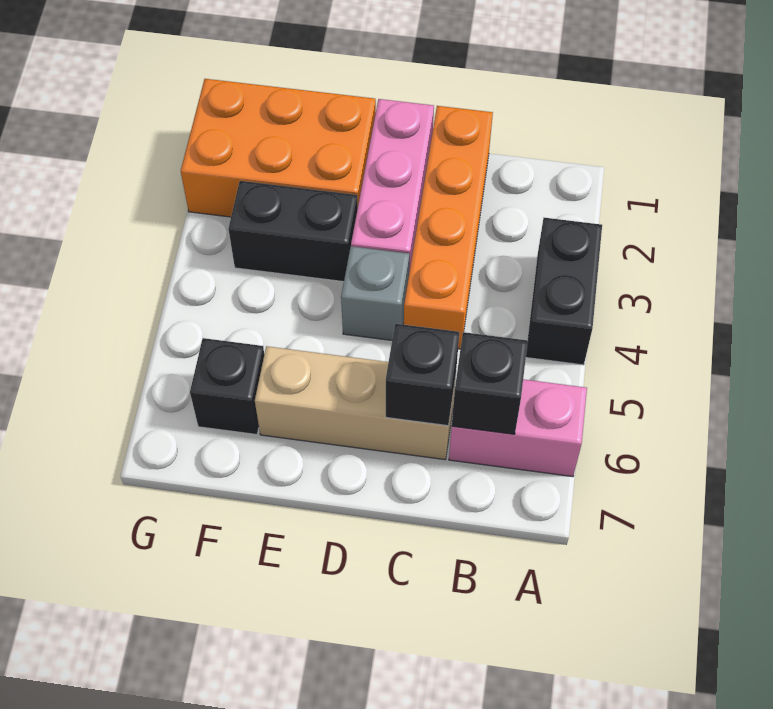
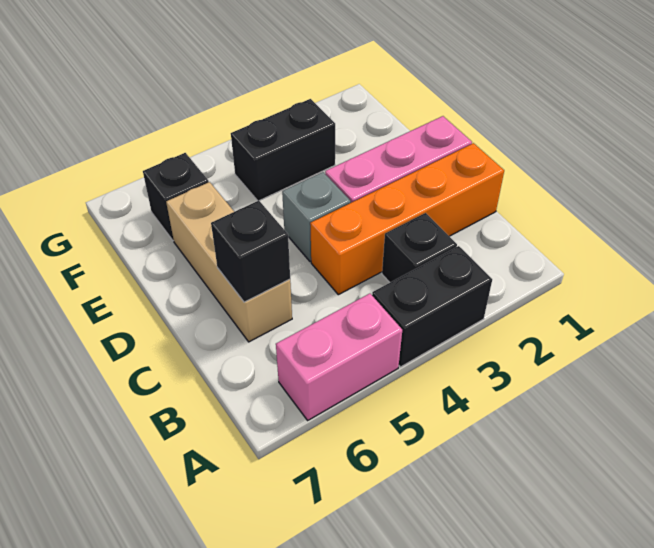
pink 1x2 brick [449,379,587,477] -> pink 1x2 brick turned to [276,294,402,420]
black 1x1 brick [452,332,528,434] -> black 1x1 brick moved to [382,213,457,282]
orange 2x3 brick [181,79,376,217] -> none
black 1x2 brick [228,181,358,282] -> black 1x2 brick turned to [231,99,335,201]

